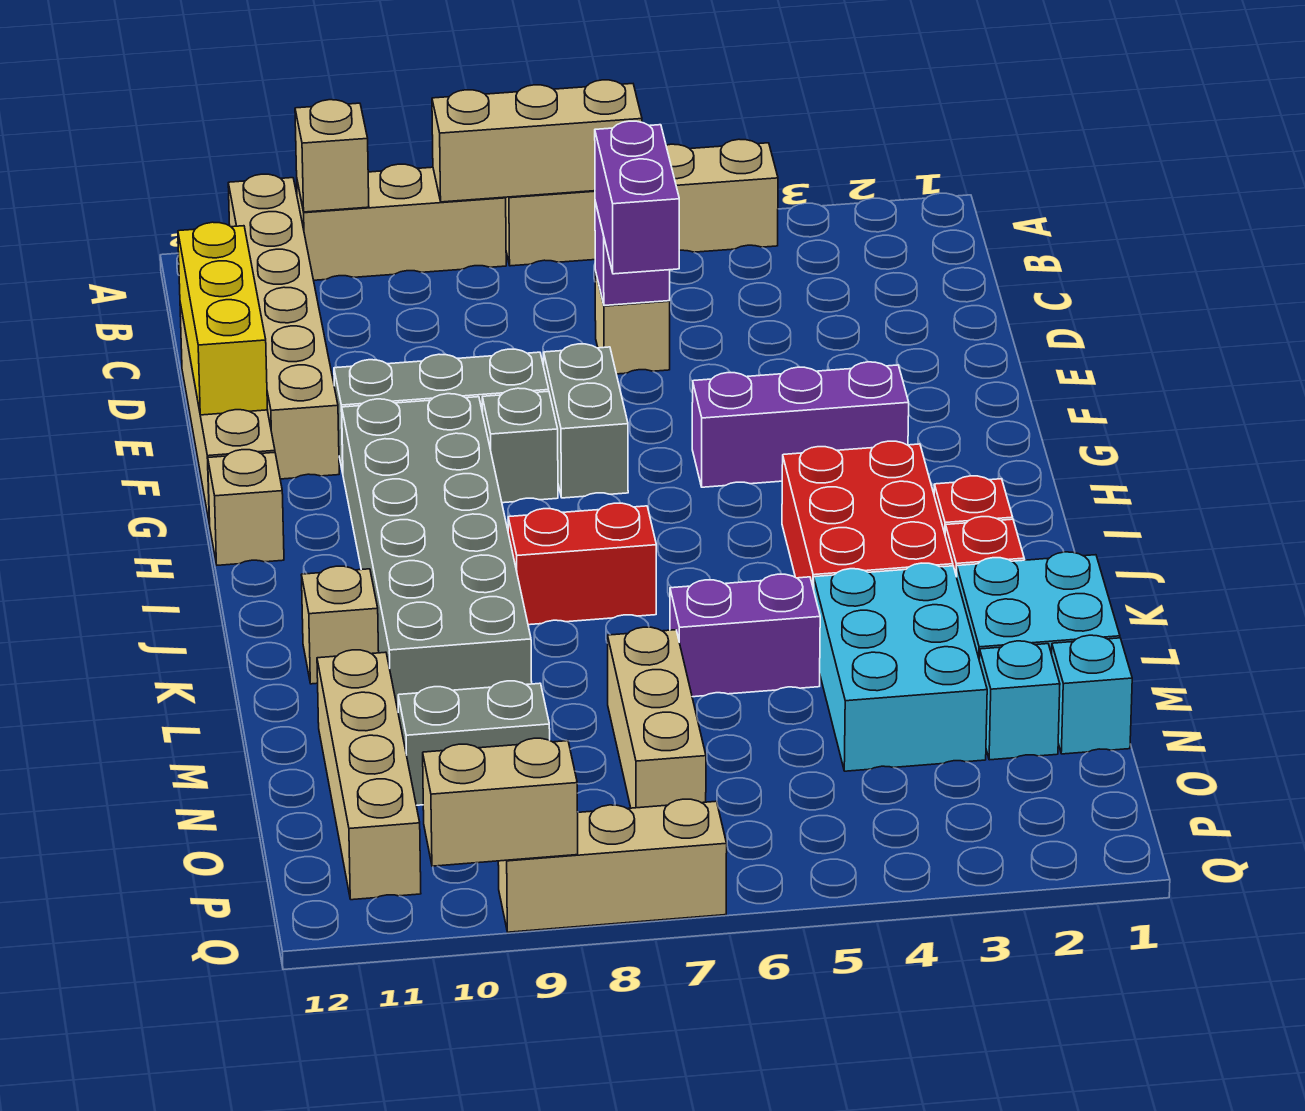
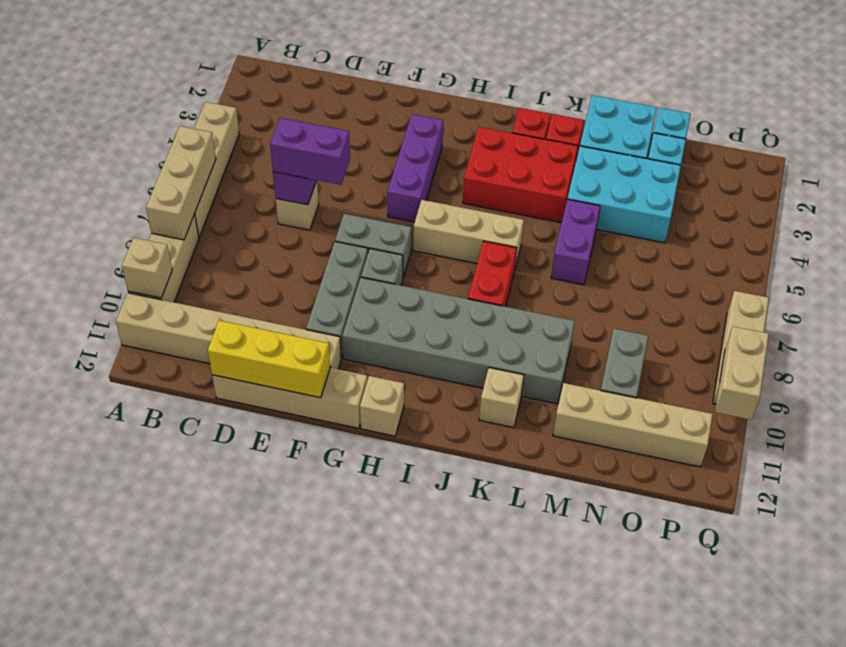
tan 1x3 brick [608,627,706,808] -> tan 1x3 brick moved to [413,200,524,268]

